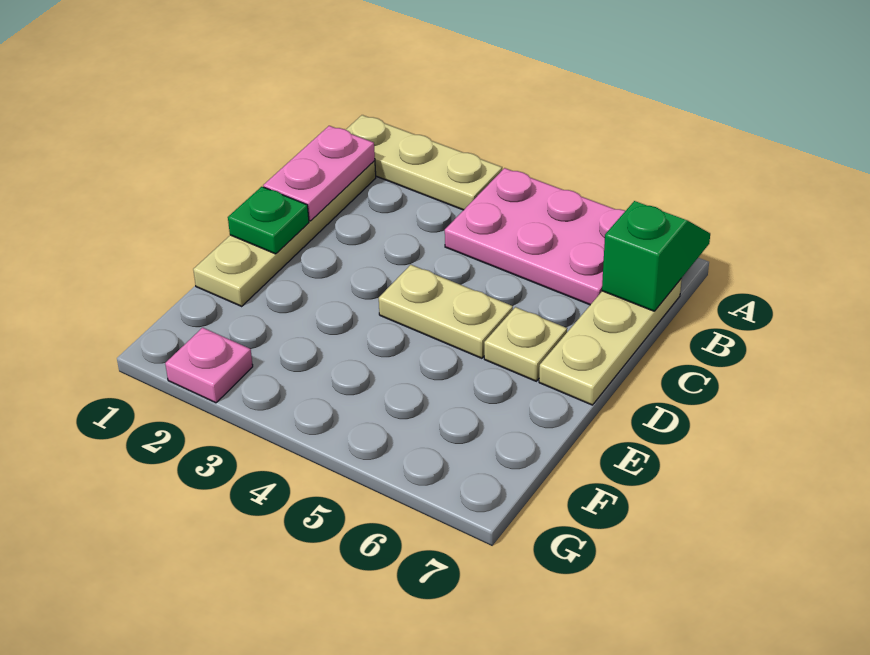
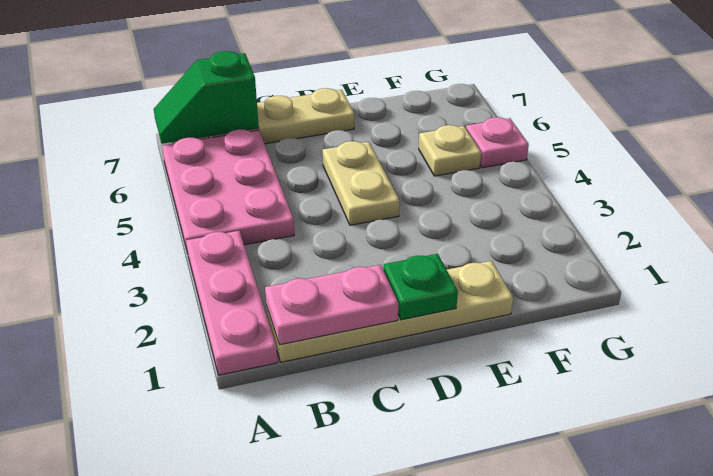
tan 1x3 plate [346,115,502,210] -> pink 1x3 plate [186,231,278,375]
tan 1x1 plate [484,307,567,381] -> tan 1x1 plate moved to [419,125,481,176]
pink 1x1 plate [165,328,253,403] -> pink 1x1 plate moved to [466,117,529,168]

